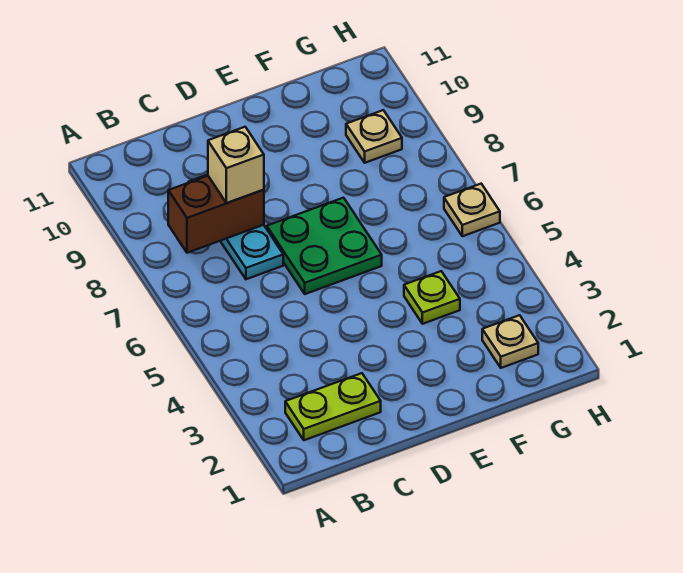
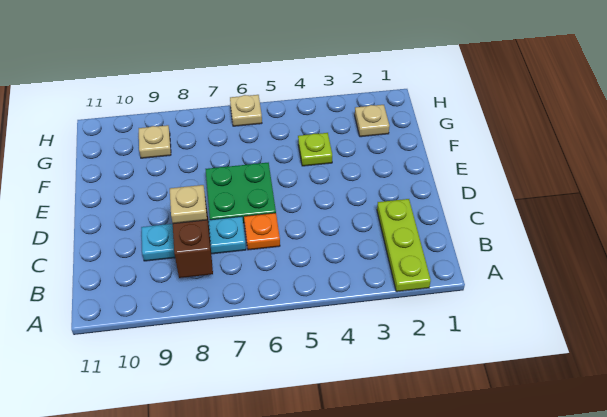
lime 1x2 plate [285,373,381,440] -> lime 1x3 plate [377,199,431,292]
none -> orange 1x1 plate [244,213,280,250]
tan 1x1 brick [208,127,264,203] -> tan 1x1 plate [170,185,207,224]

